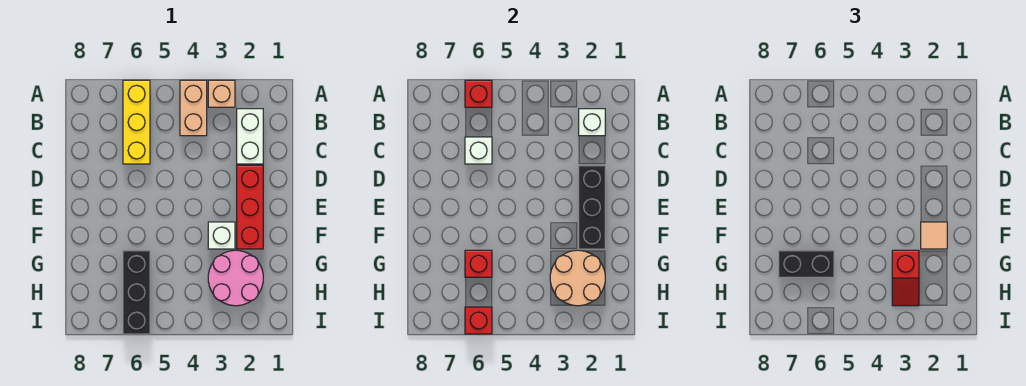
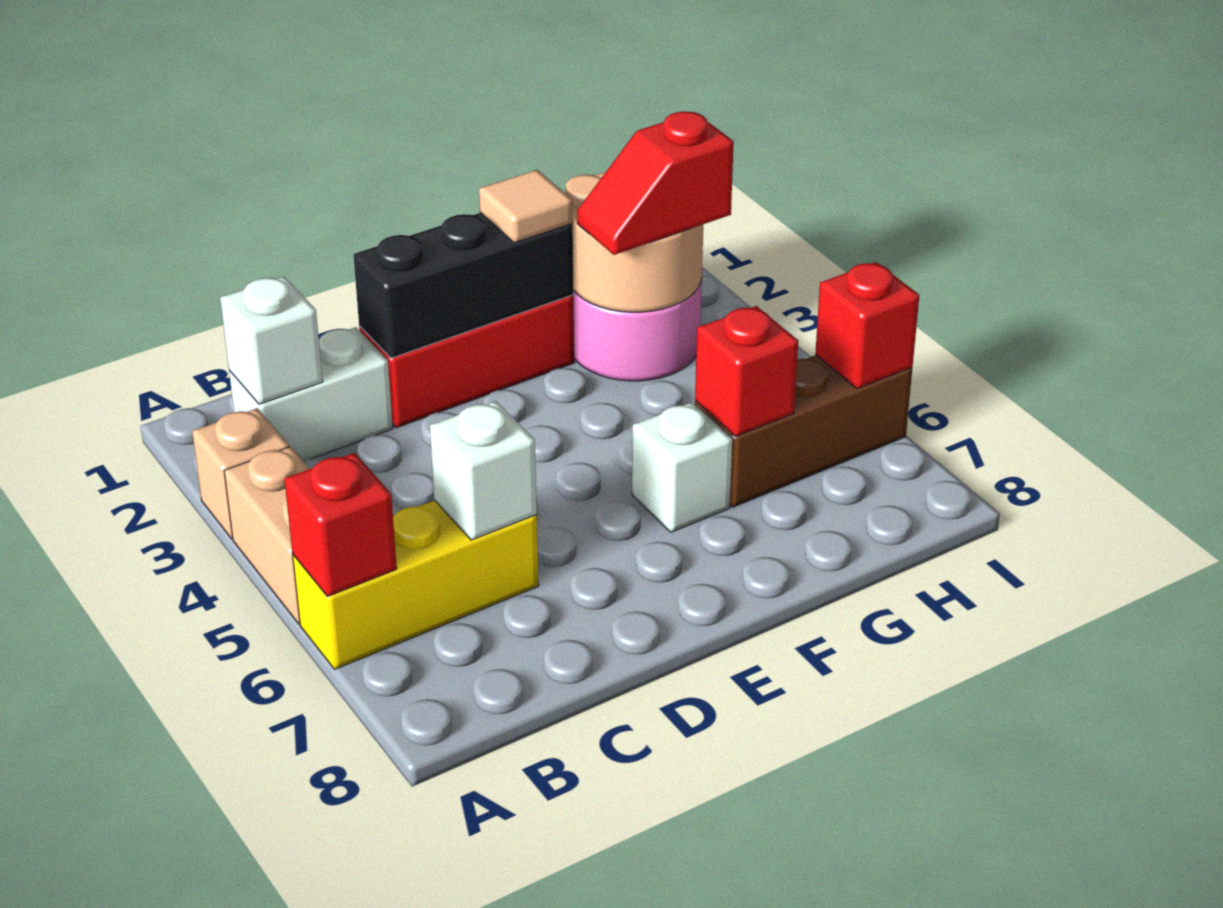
tan 1x2 brick [180,80,207,136] -> tan 1x2 brick turned to [224,447,309,624]
white 1x1 brick [208,222,235,249] -> white 1x1 brick moved to [632,402,732,532]
red 1x2 slope [892,250,919,306] -> red 1x2 slope turned to [577,111,734,255]
black 1x3 brick [123,250,150,334] -> brown 1x3 brick [695,355,912,507]
black 1x2 brick [779,250,834,277] -> none

